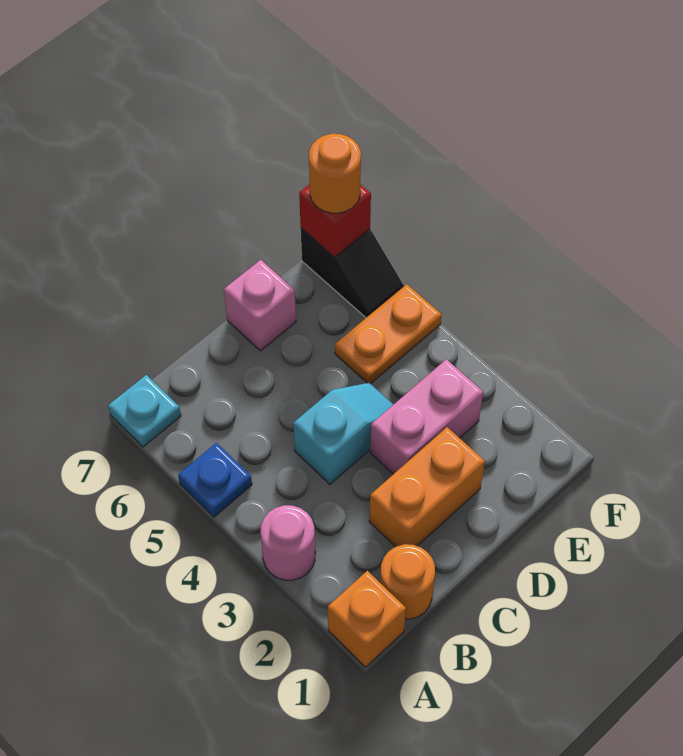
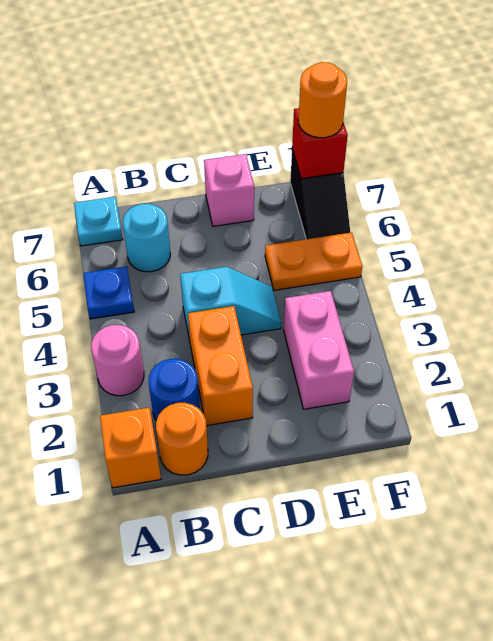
none -> blue 1x1 round brick [149,359,200,421]
none -> cyan 1x1 round brick [123,204,170,272]
orange 1x2 brick [369,427,485,547] -> orange 1x2 brick turned to [188,306,253,426]
pink 1x2 brick [370,359,483,474] -> pink 1x2 brick turned to [284,291,354,409]

